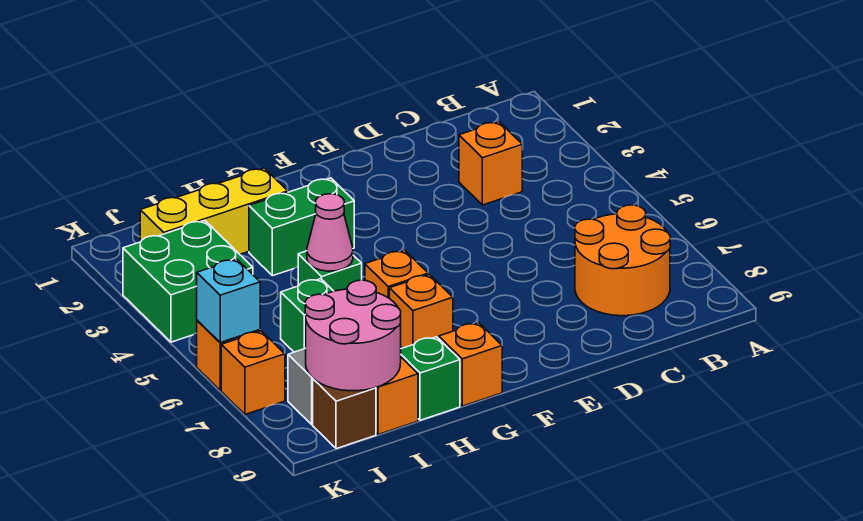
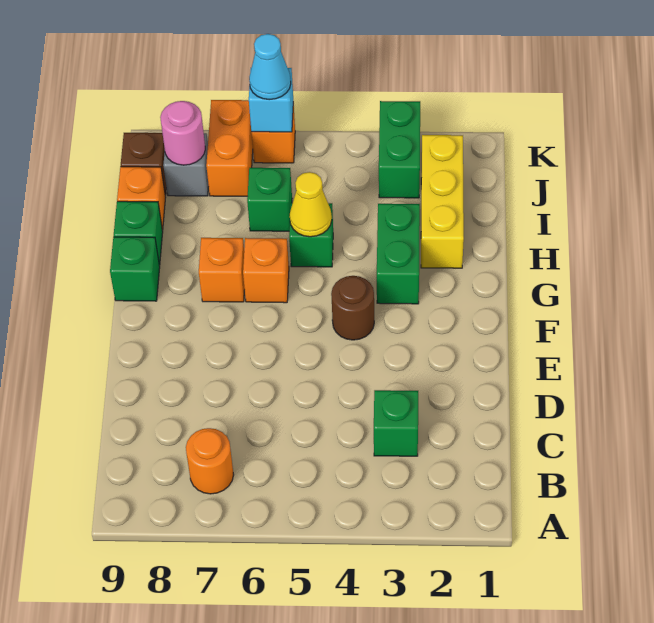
orange 2x2 round brick [575,205,670,316] -> orange 1x1 round brick [186,428,234,494]
orange 1x1 brick [459,122,522,205] -> green 1x1 brick [374,390,418,456]
none -> brown 1x1 round brick [331,276,374,340]
orange 1x1 brick [439,323,502,406] -> green 1x1 brick [110,237,160,301]
pink 1x1 cone [307,194,353,271] -> yellow 1x1 cone [290,172,332,237]
pink 2x2 round brick [305,280,401,391] -> pink 1x1 round brick [160,101,205,165]
green 2x2 brick [123,220,253,342] -> green 1x2 brick [379,101,420,198]
none -> cyan 1x1 cone [249,34,291,100]
orange 1x1 brick [221,331,285,414] -> orange 1x2 brick [206,100,253,196]

